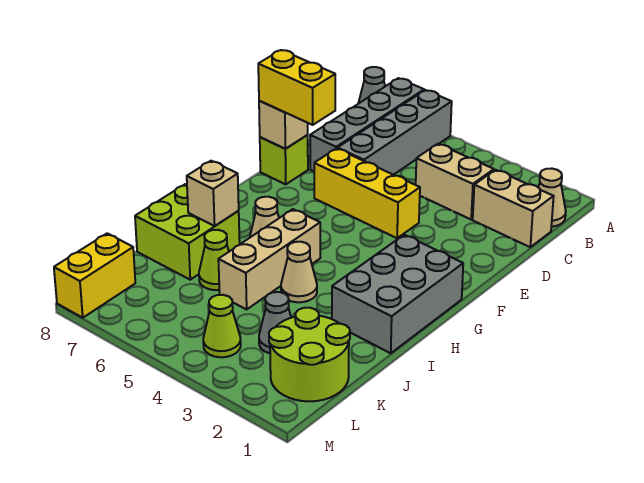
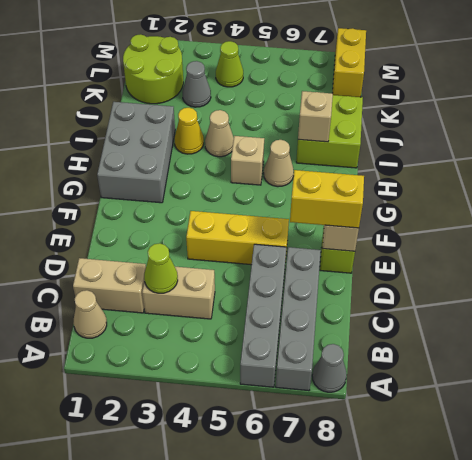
tan 1x3 brick [218,209,320,309] -> tan 1x1 brick [231,136,264,185]
none -> yellow 1x1 cone [174,108,204,154]
lime 1x1 cone [199,230,229,290] -> lime 1x1 cone moved to [144,243,178,293]

